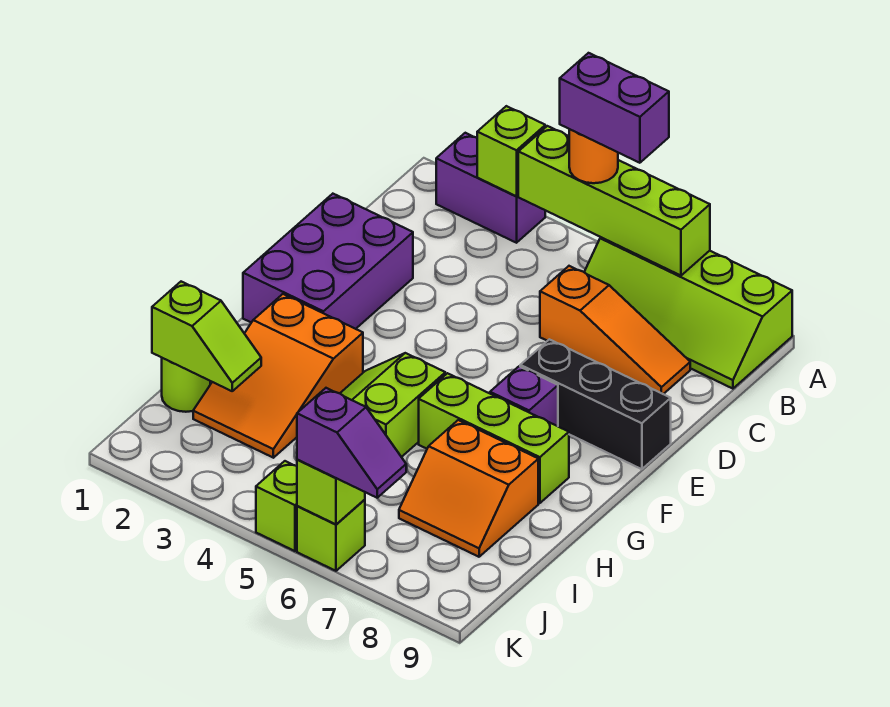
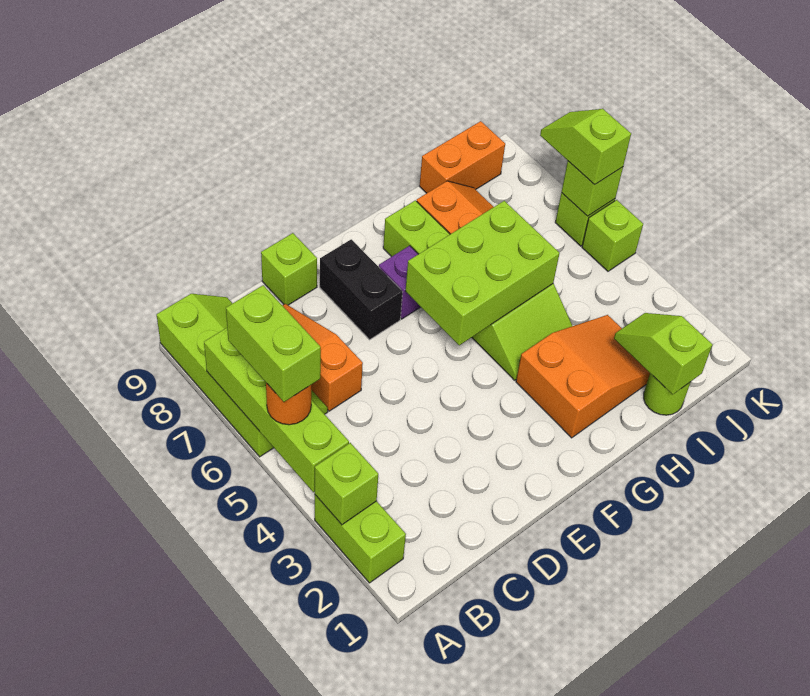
purple 1x2 brick [436,133,545,243] -> lime 1x2 brick [315,495,406,583]
purple 1x2 brick [560,53,669,163] -> lime 1x2 brick [226,285,321,402]
purple 2x3 brick [243,194,413,329] -> none
none -> lime 1x1 brick [261,233,317,305]
black 1x3 brick [520,339,671,469] -> black 1x2 brick [320,239,403,340]
none -> lime 2x3 brick [406,201,560,345]
none -> orange 1x2 brick [420,121,505,193]
purple 1x2 slope [297,388,406,498] -> lime 1x2 slope [540,109,631,185]

